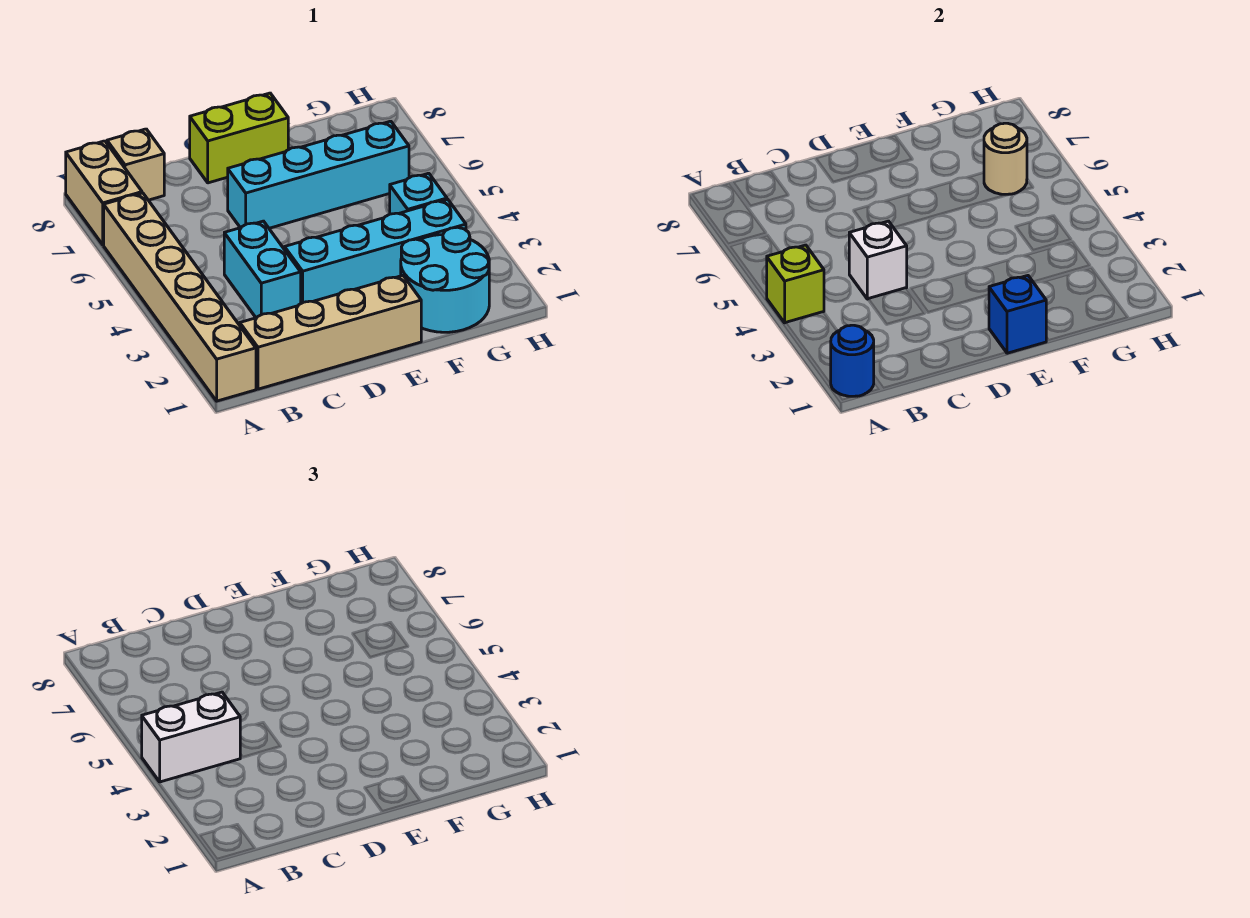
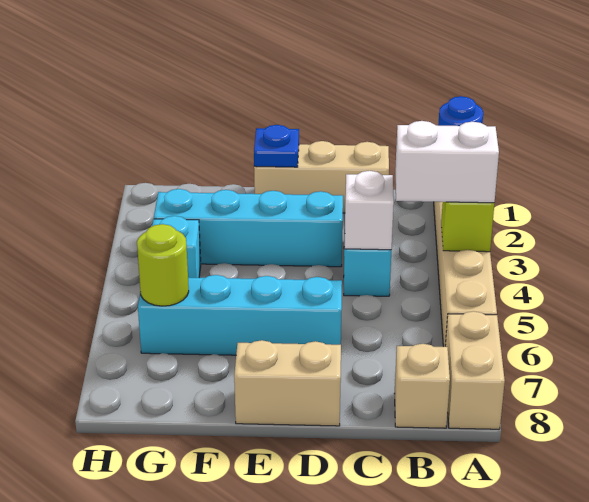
tan 1x4 brick [240,276,421,389] -> tan 1x3 brick [254,141,389,213]
lime 1x2 brick [190,93,288,183] -> tan 1x2 brick [234,340,341,426]
blue 1x1 brick [989,276,1046,353] -> blue 1x1 plate [254,125,299,167]
cyan 2x2 round brick [401,227,489,332] -> none
tan 1x1 round brick [984,123,1027,194] -> lime 1x1 round brick [137,224,189,306]

